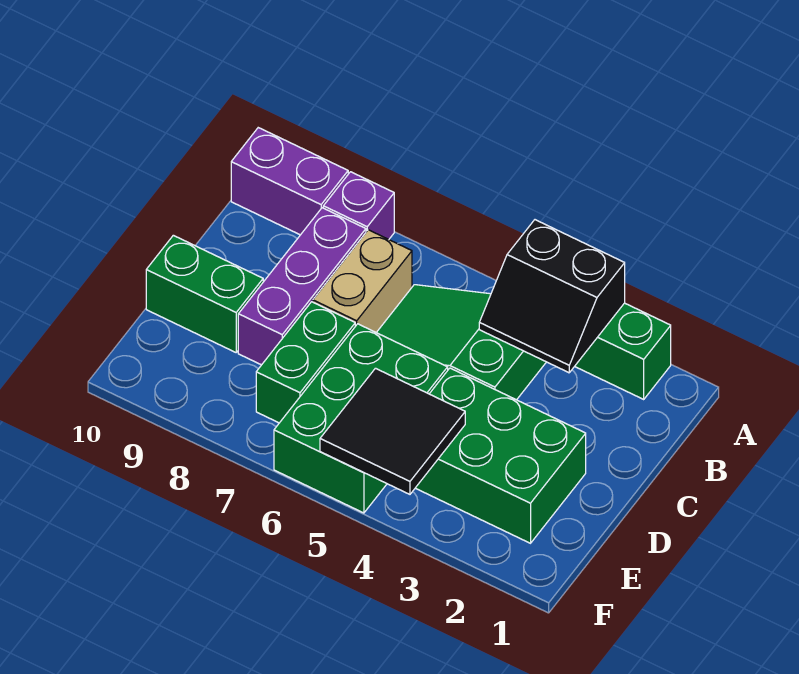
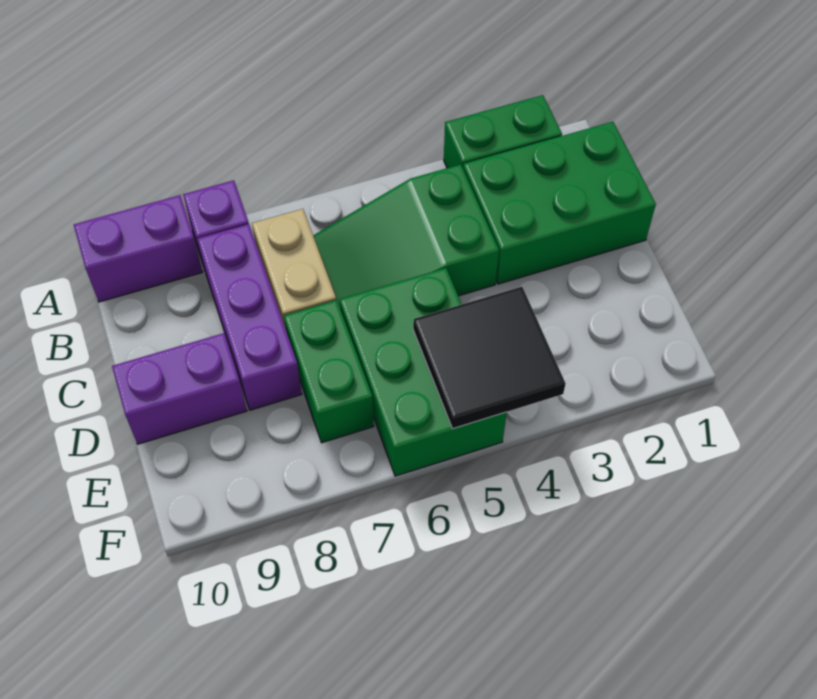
black 2x2 slope [479,220,625,373] -> none
green 2x3 brick [416,368,586,543] -> green 2x3 brick moved to [463,122,656,284]
green 1x2 brick [146,235,263,352] -> purple 1x2 brick [112,333,247,444]

